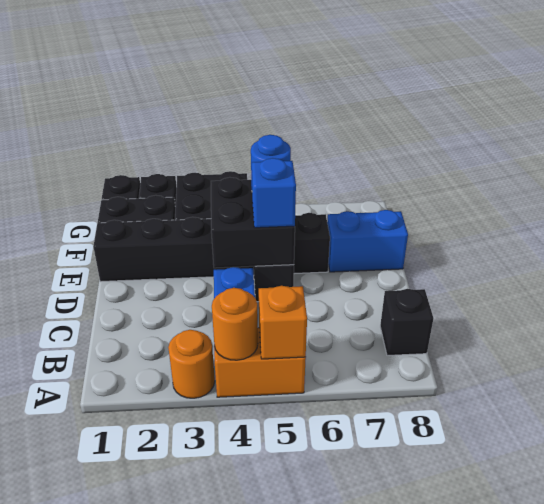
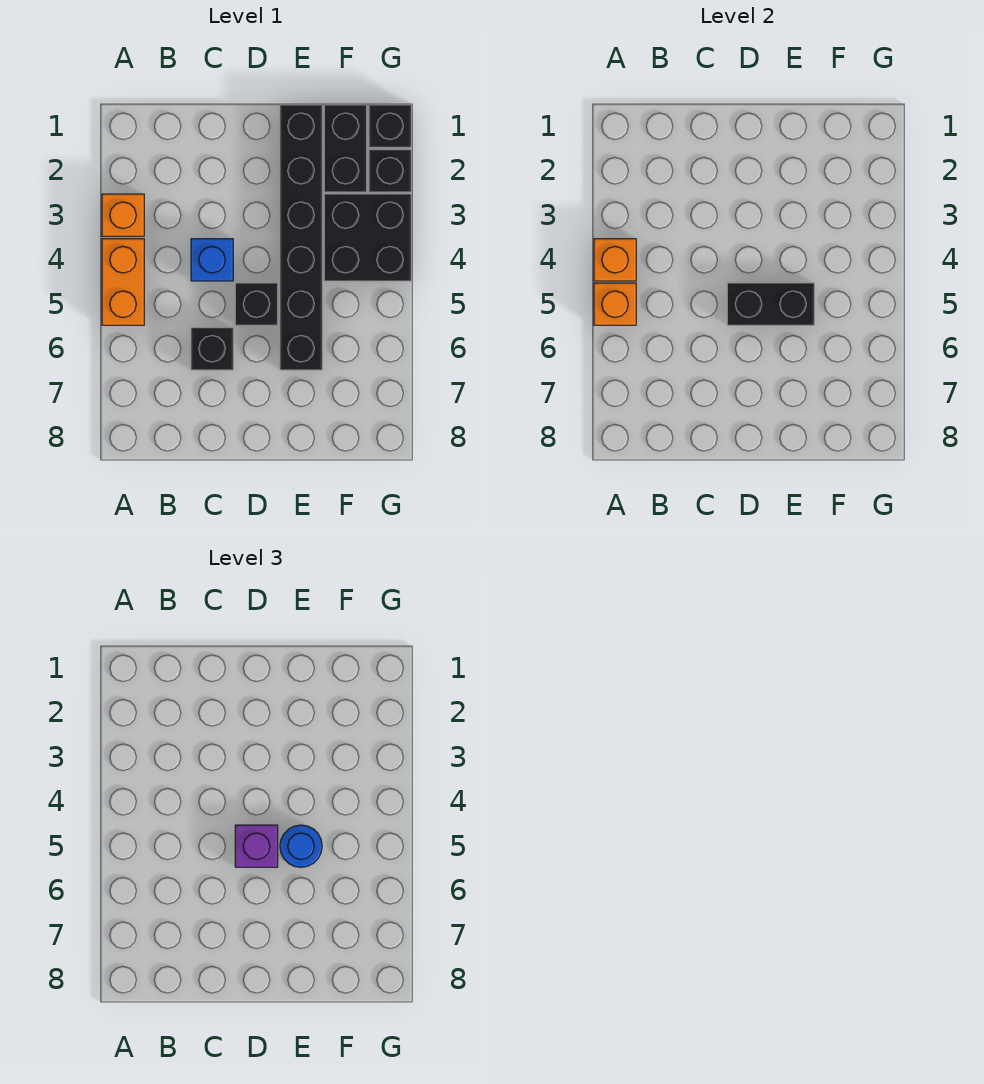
orange 1x1 round brick [168,330,215,398] -> orange 1x1 brick [102,194,144,236]
orange 1x1 round brick [212,288,258,360] -> orange 1x1 brick [594,239,636,281]
black 1x1 brick [380,289,434,356] -> black 1x1 brick moved to [191,328,233,370]
black 2x2 brick [211,177,295,268] -> black 1x2 brick [727,283,814,325]
blue 1x1 brick [252,158,296,228] -> purple 1x1 brick [235,825,278,867]
blue 1x2 brick [327,210,408,272] -> none

